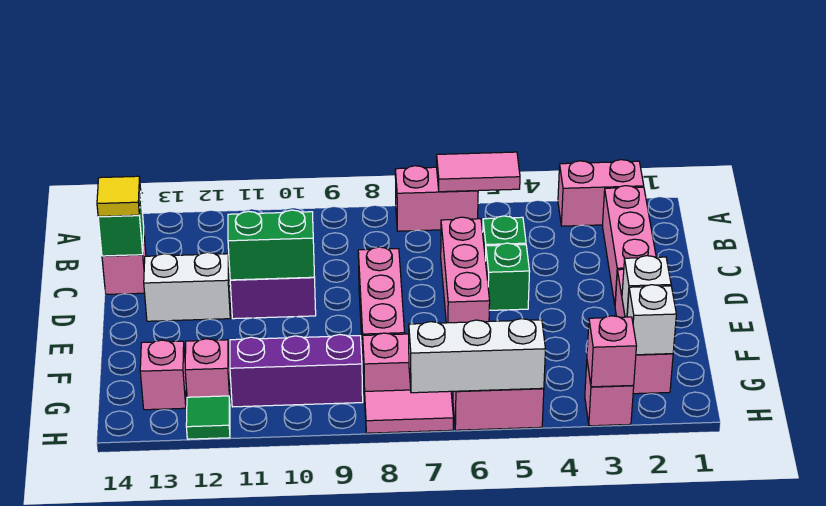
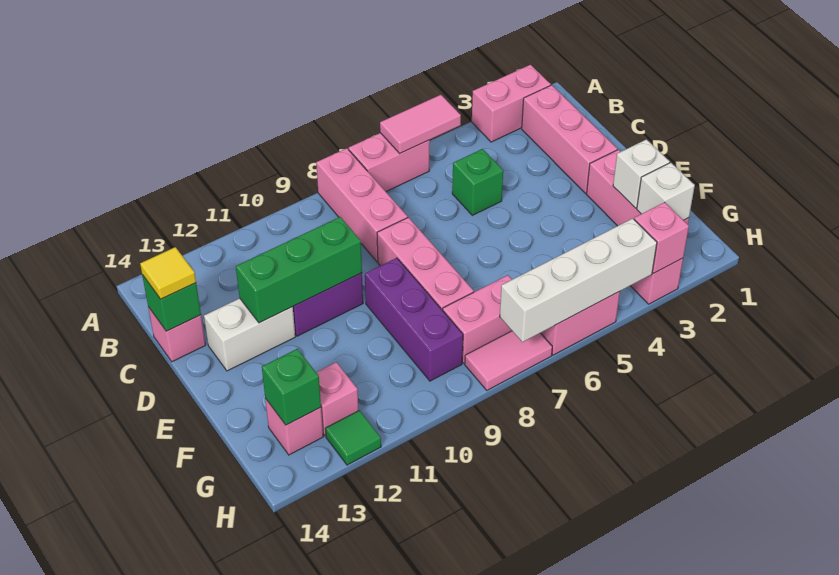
pink 1x3 brick [441,217,490,323] -> pink 1x3 brick moved to [316,148,408,262]
green 1x1 brick [486,243,530,310] -> green 1x1 brick moved to [262,349,321,425]
green 1x2 brick [228,210,314,280] -> green 1x3 brick [236,217,362,323]
purple 1x3 brick [230,334,363,407] -> purple 1x3 brick turned to [365,258,463,381]
white 1x3 brick [409,319,545,393] -> white 1x4 brick [500,218,657,342]

